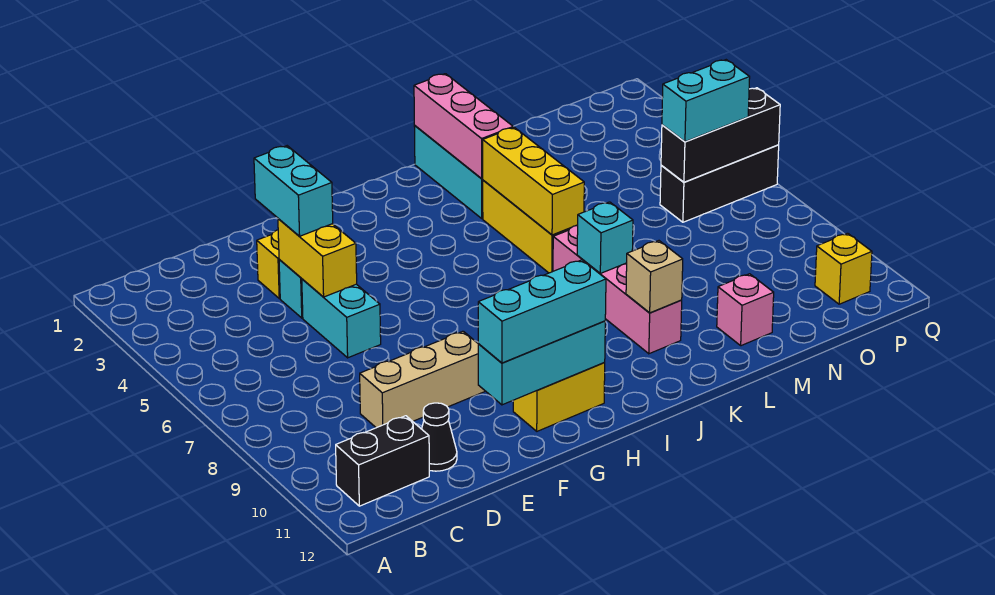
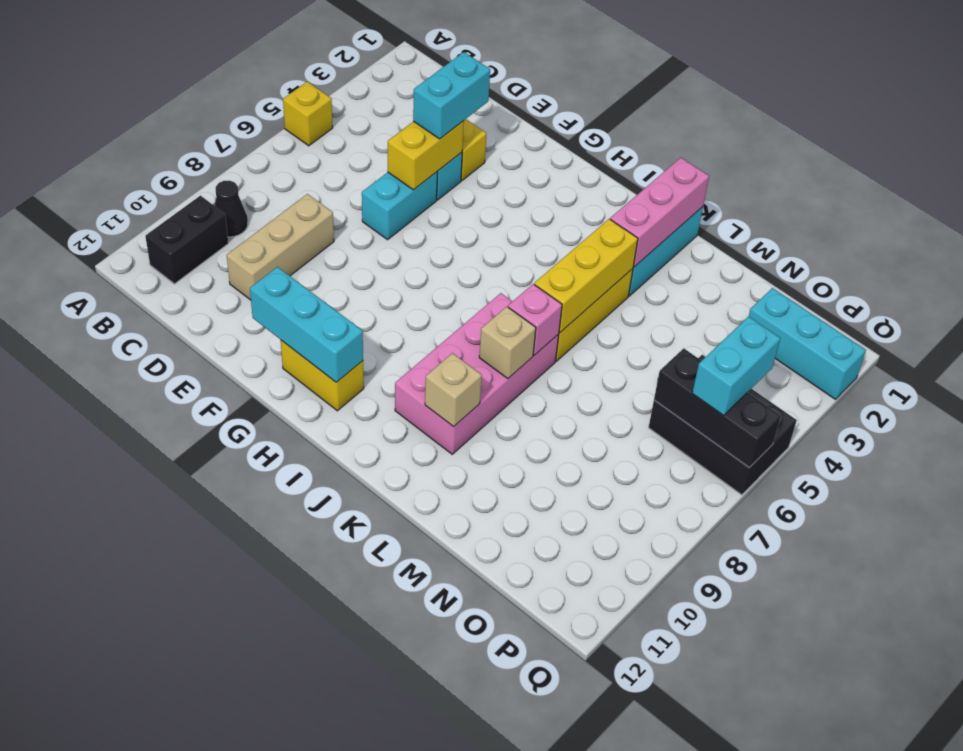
black 1x2 brick [336,416,429,506] -> black 1x2 brick turned to [145,196,228,284]
tan 1x3 brick [360,331,485,428] -> tan 1x3 brick turned to [227,194,334,300]
black 1x1 cone [422,403,457,471] -> black 1x1 cone moved to [215,181,248,237]
cyan 1x3 brick [478,260,606,363] -> cyan 1x3 brick moved to [749,288,866,399]
pink 1x4 brick [553,225,682,354] -> pink 2x4 brick [395,293,559,454]
cyan 1x1 brick [577,202,633,273] -> tan 1x1 brick [479,307,536,379]
pink 1x1 brick [717,274,774,346] -> pink 1x1 brick moved to [508,284,562,355]
black 1x3 brick [660,145,779,222] -> black 2x3 brick [649,355,797,495]
cyan 1x2 brick [662,60,750,142] -> cyan 1x2 brick turned to [692,316,780,415]
yellow 1x1 brick [815,233,872,304] -> yellow 1x1 brick moved to [283,82,333,146]

